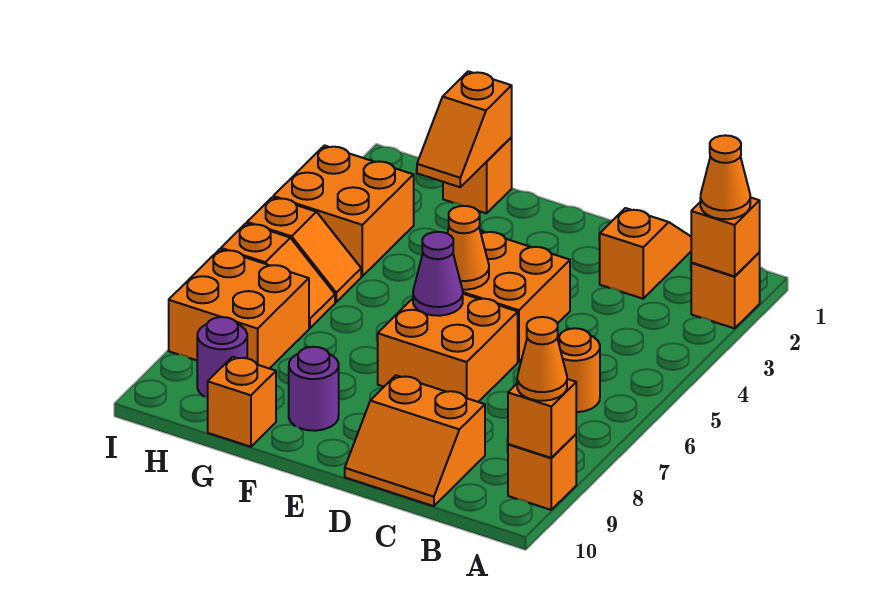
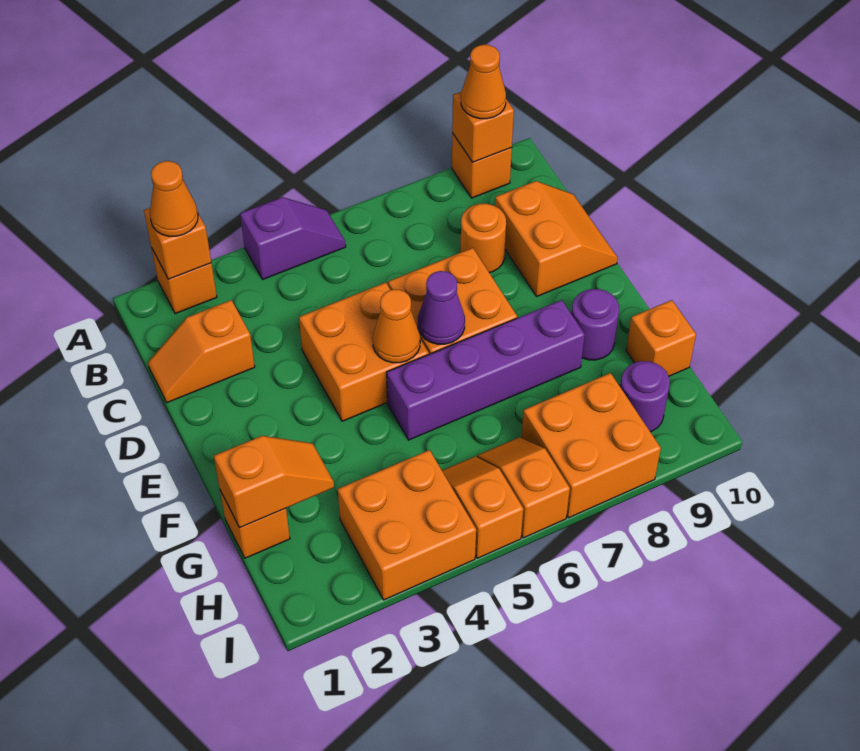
none -> purple 1x2 slope [240,197,346,280]
orange 1x1 round brick [557,328,600,412] -> orange 1x1 round brick moved to [460,204,506,273]
none -> purple 1x4 brick [387,300,585,440]

